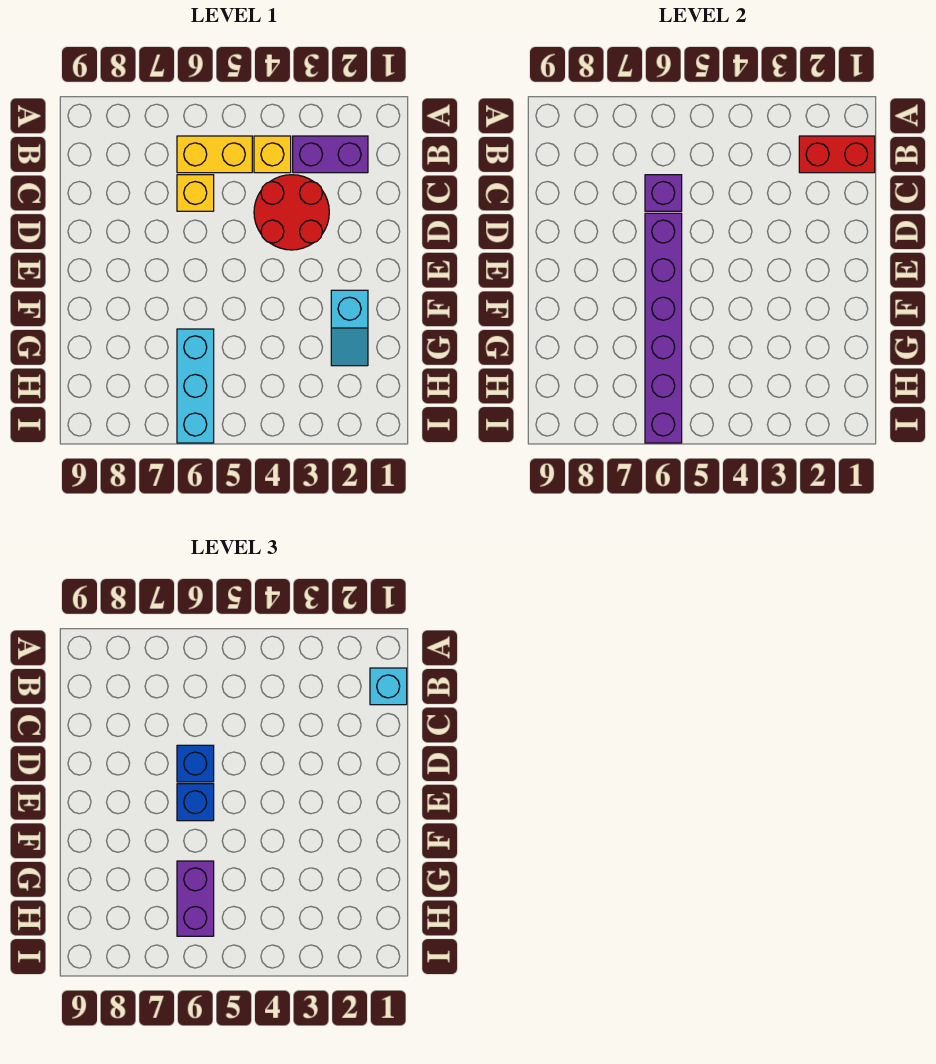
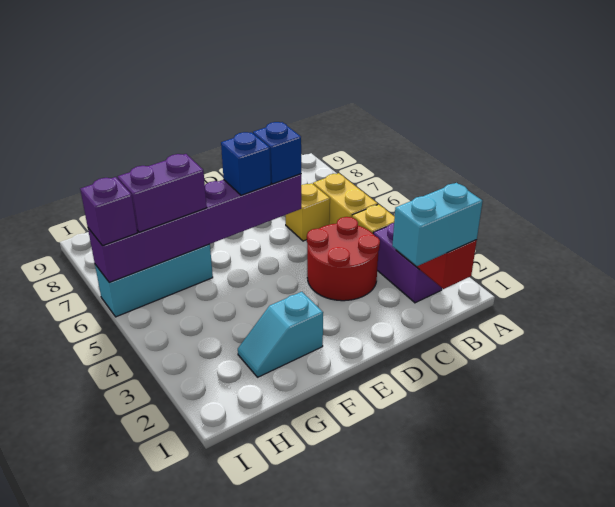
cyan 1x1 brick [370,668,407,705] -> cyan 1x2 brick [392,183,483,266]
purple 1x1 brick [645,175,682,211] -> purple 1x1 brick moved to [80,177,137,246]

